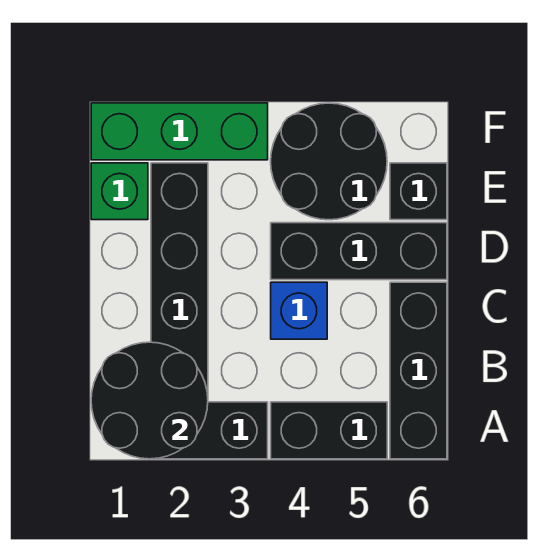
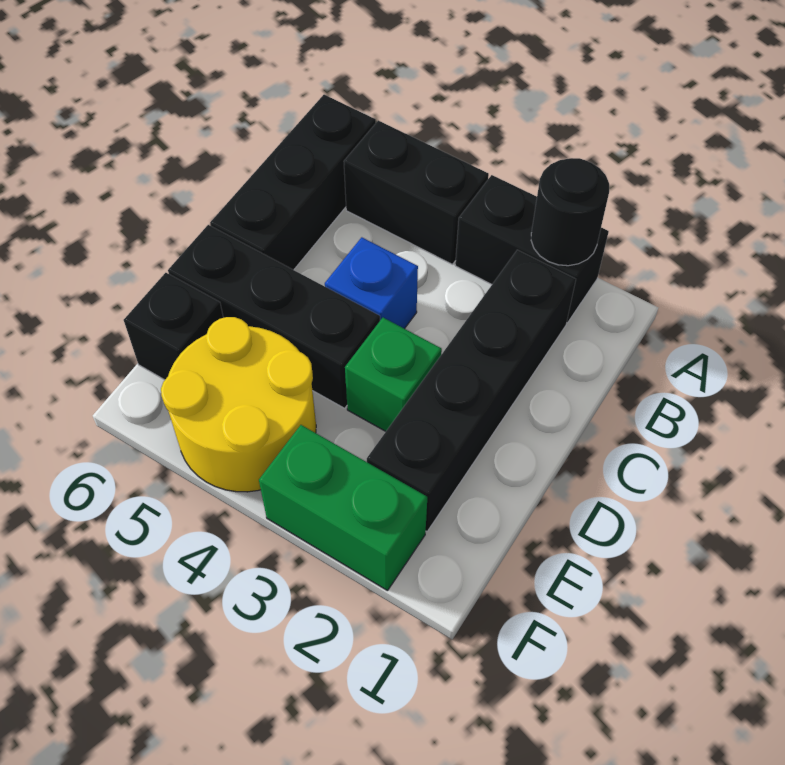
black 2x2 round brick [91,342,208,459] -> black 1x1 round brick [531,158,609,266]
green 1x1 brick [91,163,148,220] -> green 1x1 brick moved to [345,318,442,431]
black 2x2 round brick [271,103,387,220] -> yellow 2x2 round brick [161,317,316,492]
green 1x3 brick [91,103,268,160] -> green 1x2 brick [259,425,427,591]

